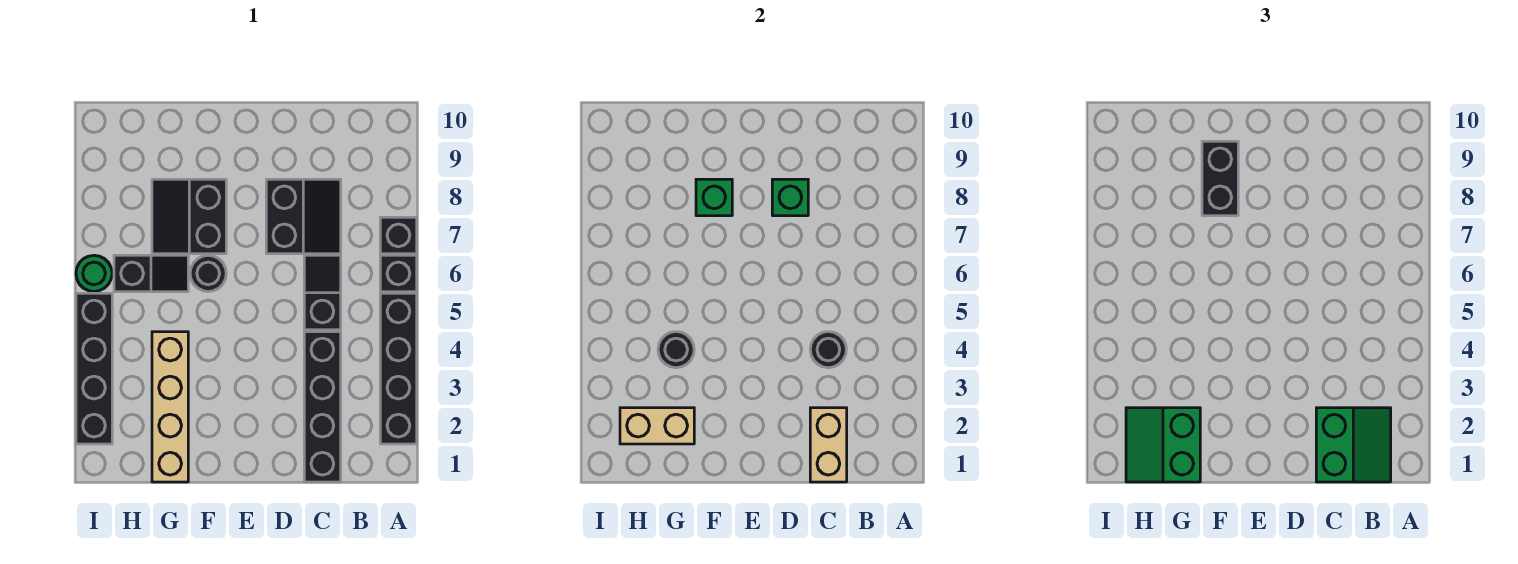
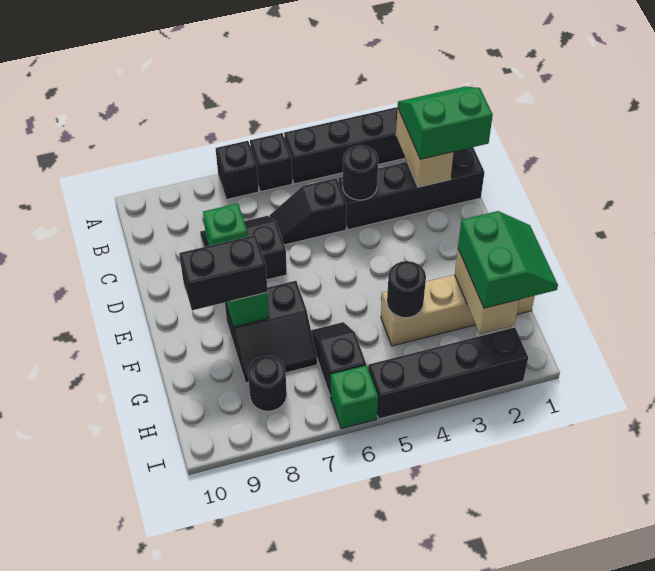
tan 1x2 brick [810,408,847,482] -> tan 1x2 brick turned to [396,109,454,187]
black 1x1 round brick [190,255,226,292] -> black 1x1 round brick moved to [248,356,287,411]
green 2x2 slope [1126,408,1200,482] -> green 2x2 slope turned to [458,211,558,308]
green 1x1 round brick [76,255,112,292] -> green 1x1 brick [331,365,378,429]

